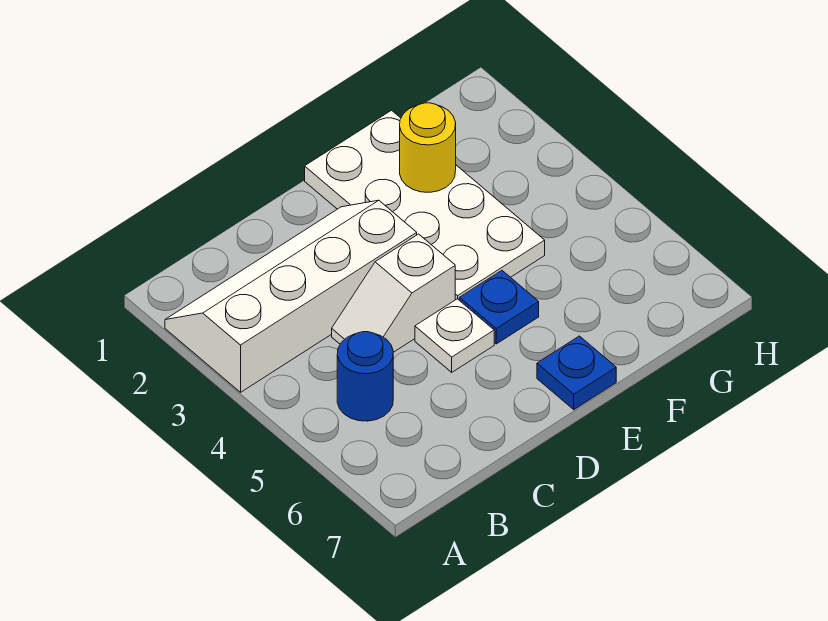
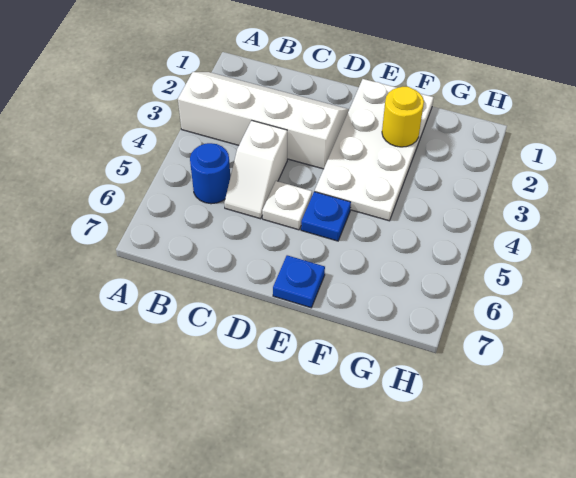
white 1x2 slope [332,234,455,352] -> white 1x2 slope turned to [224,120,287,219]

